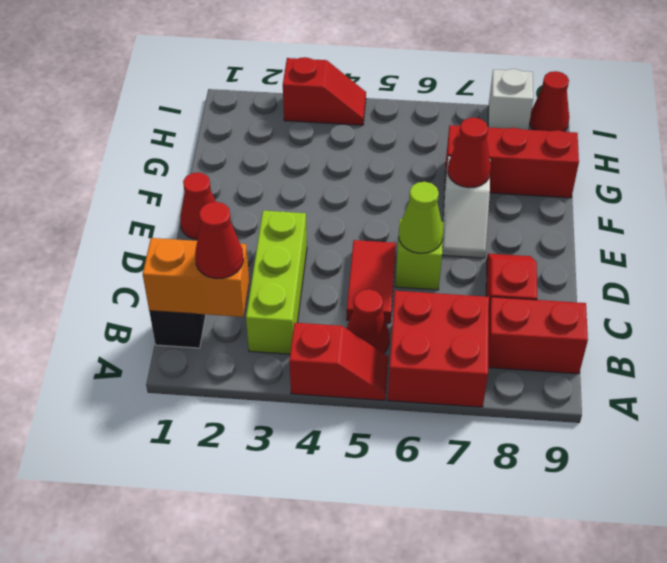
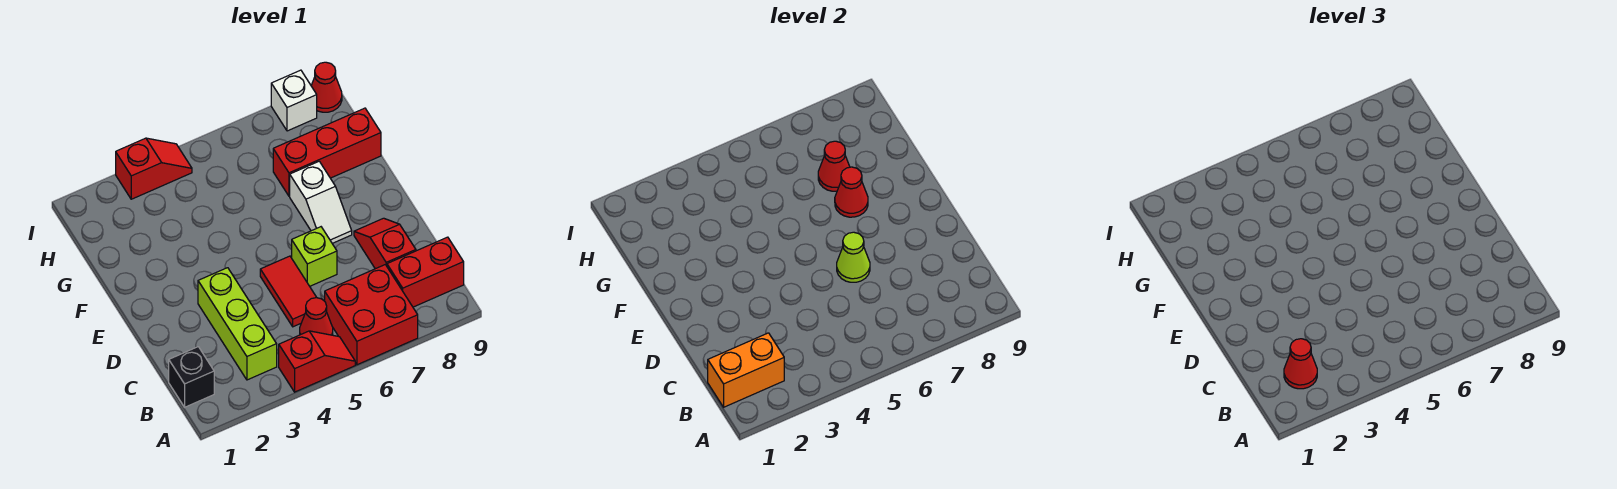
red 1x1 cone [180,172,216,240] -> red 1x1 cone moved to [818,141,850,191]

